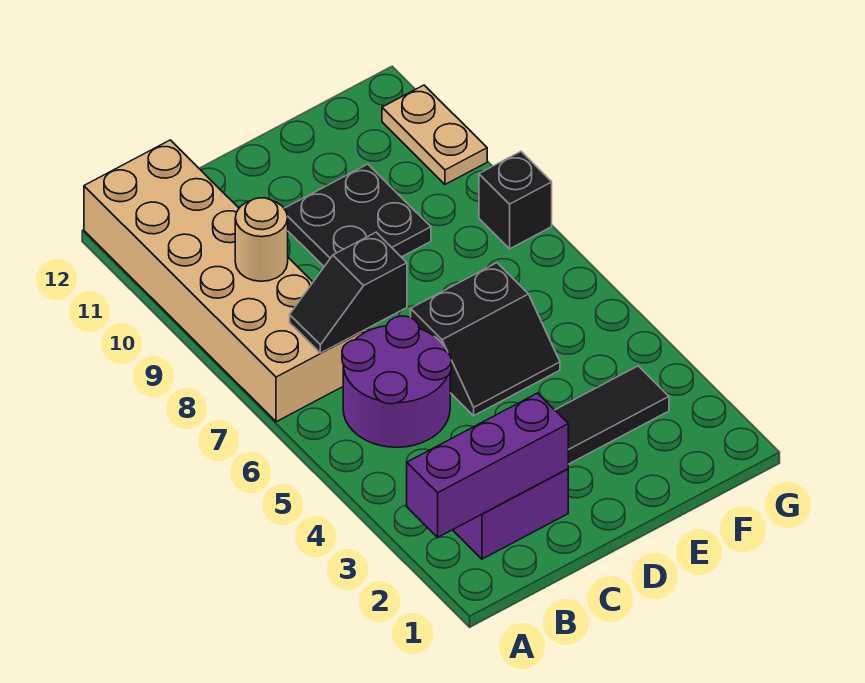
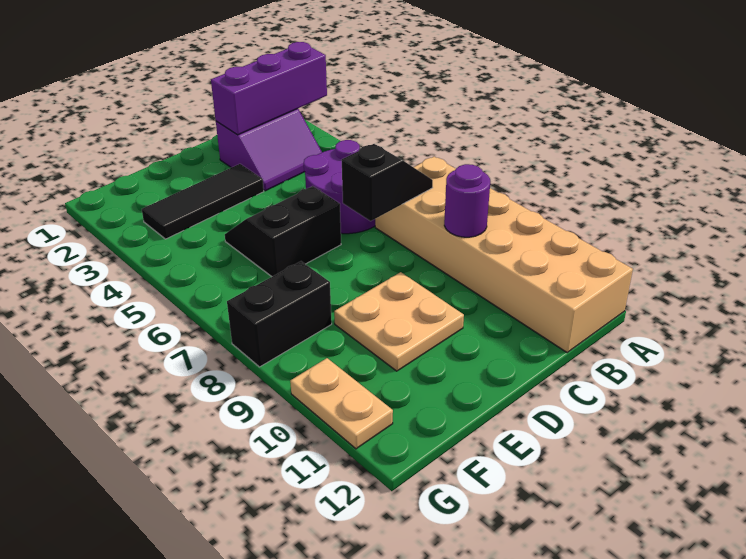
tan 1x1 round brick [235,198,288,281] -> purple 1x1 round brick [444,164,490,237]
black 2x2 plate [284,164,431,267] -> tan 2x2 plate [334,272,464,371]
black 1x1 brick [479,152,552,249] -> black 1x2 brick [227,261,332,367]

